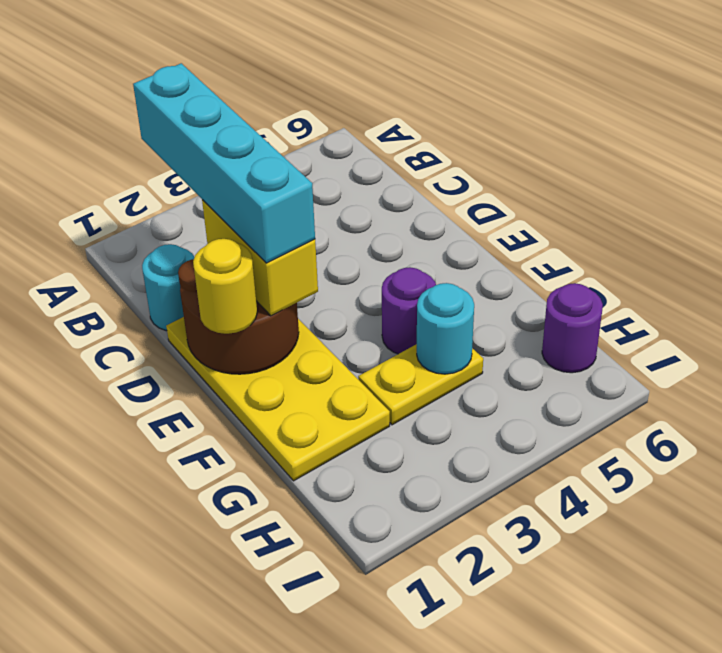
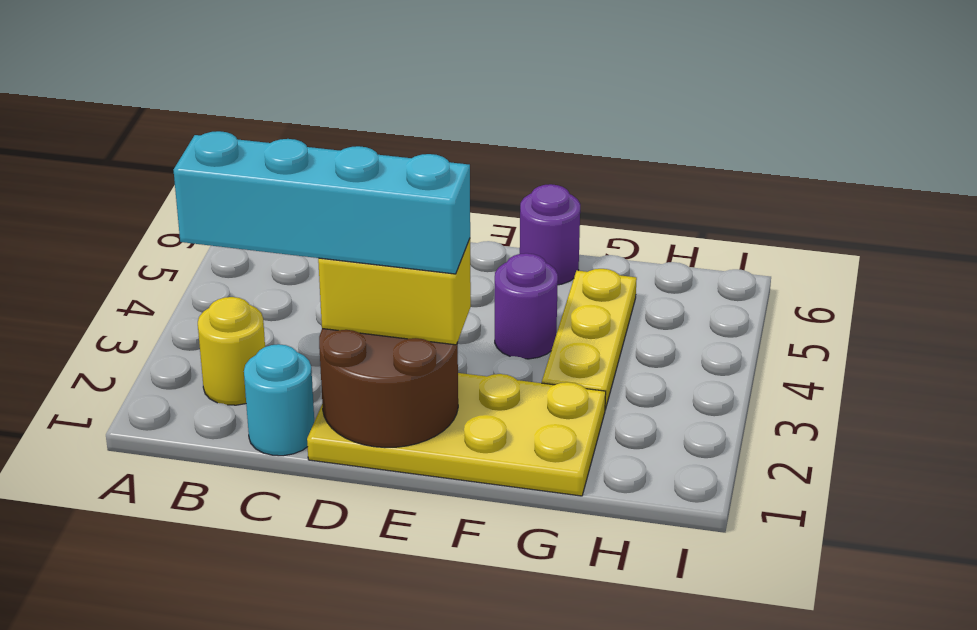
yellow 1x1 round brick [193,239,257,334] -> yellow 1x1 round brick moved to [198,297,265,405]
yellow 1x2 plate [358,344,483,425] -> yellow 1x3 plate [542,269,637,410]
cyan 1x1 round brick [417,283,474,374] -> none
purple 1x1 round brick [542,283,603,373] -> purple 1x1 round brick moved to [520,184,580,285]

